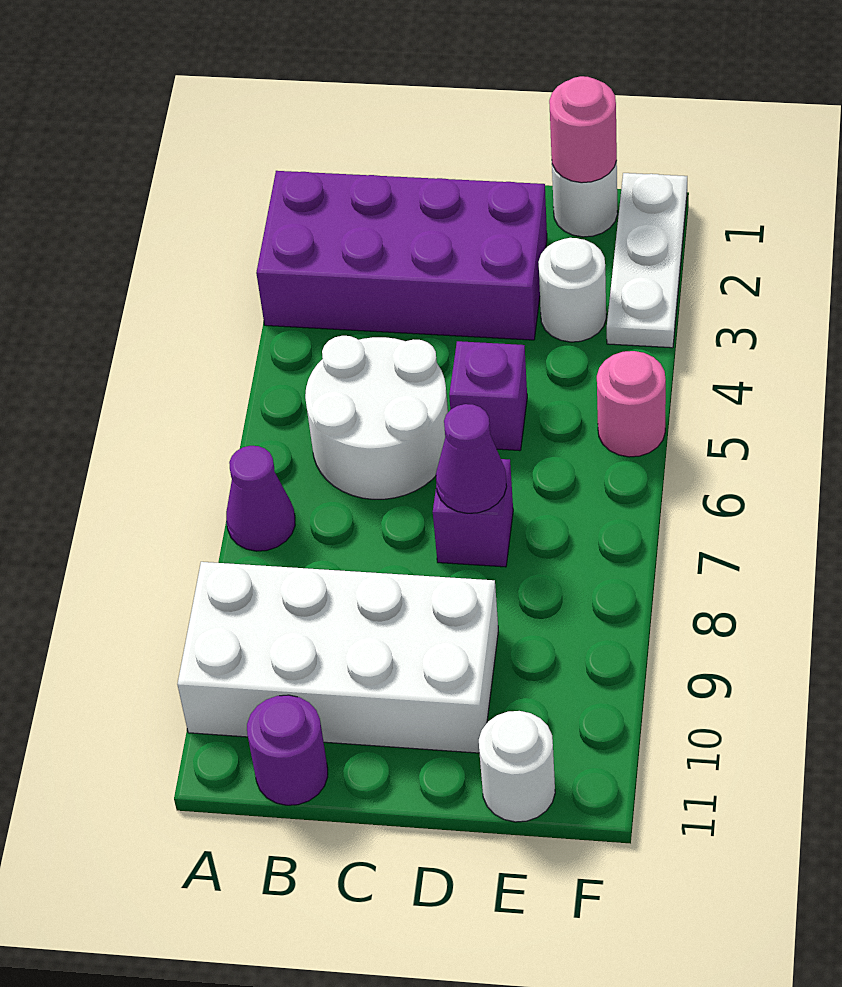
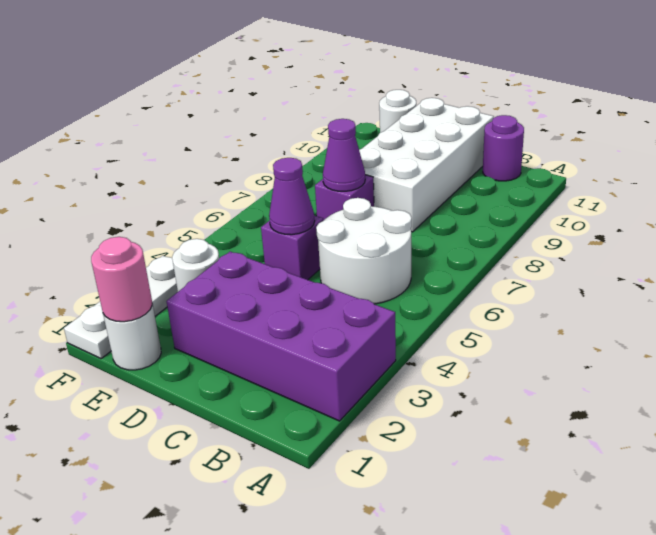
purple 1x1 cone [226,446,295,551] -> purple 1x1 cone moved to [269,158,315,235]
white 2x4 brick [177,562,498,753] -> white 2x4 brick turned to [359,98,494,232]
pink 1x1 round brick [597,351,666,457] -> none

